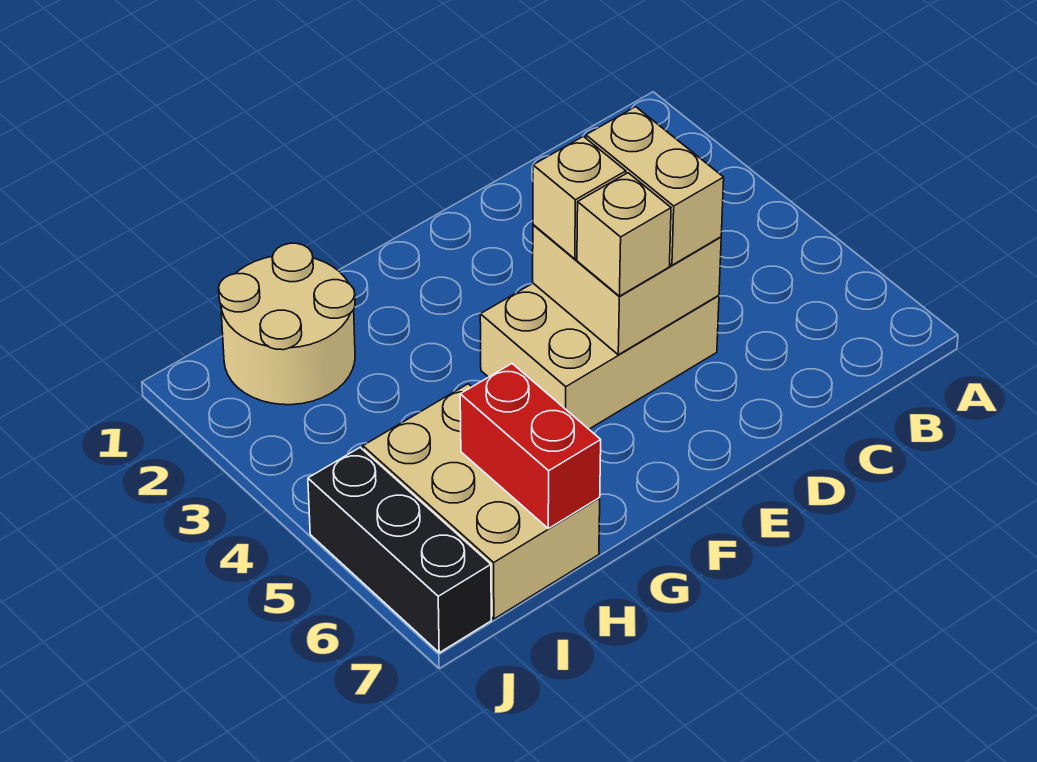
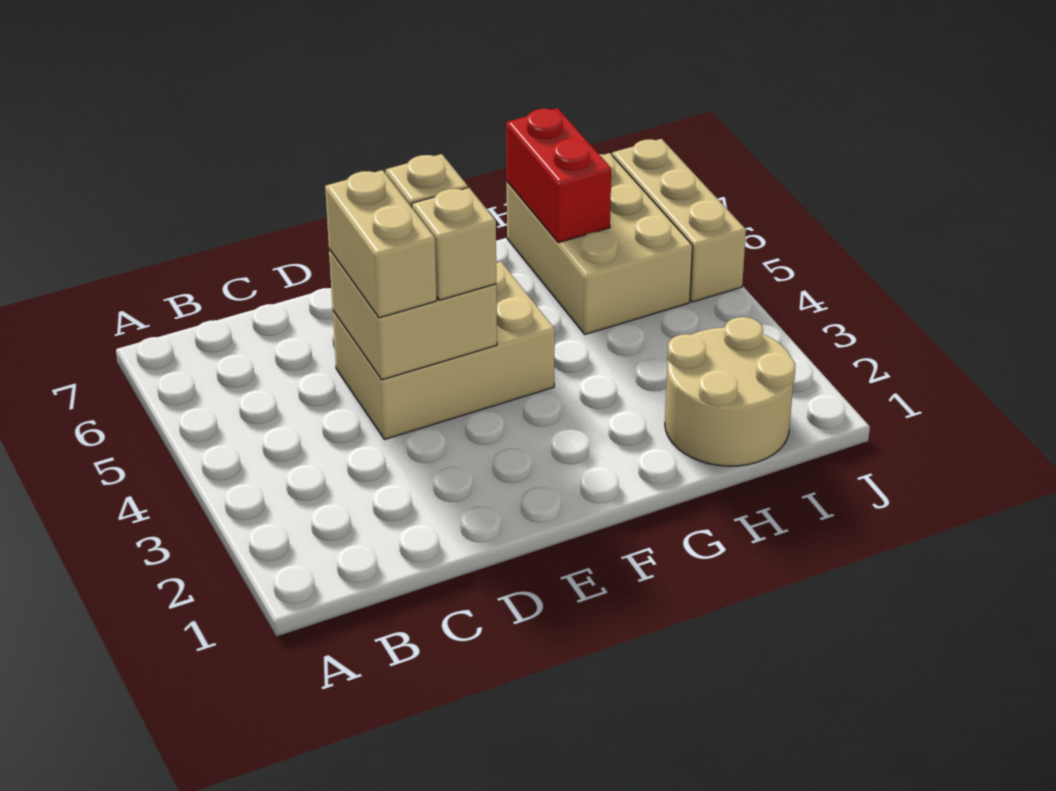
black 1x3 brick [308,447,491,653] -> tan 1x3 brick [612,139,746,302]

